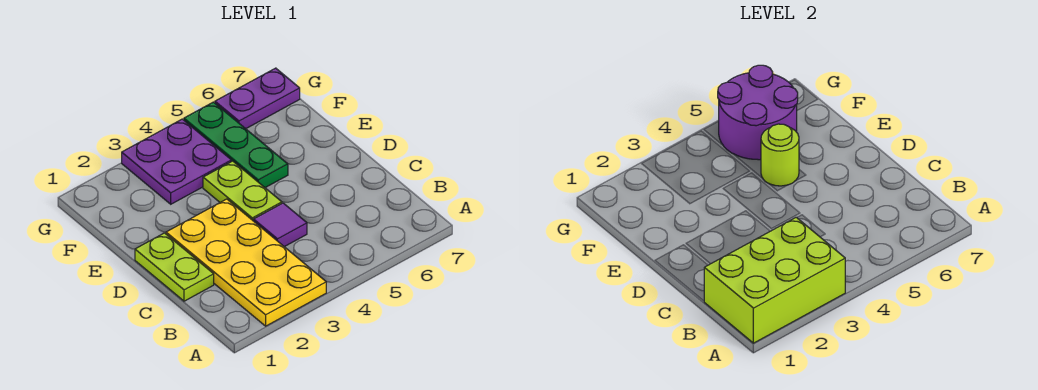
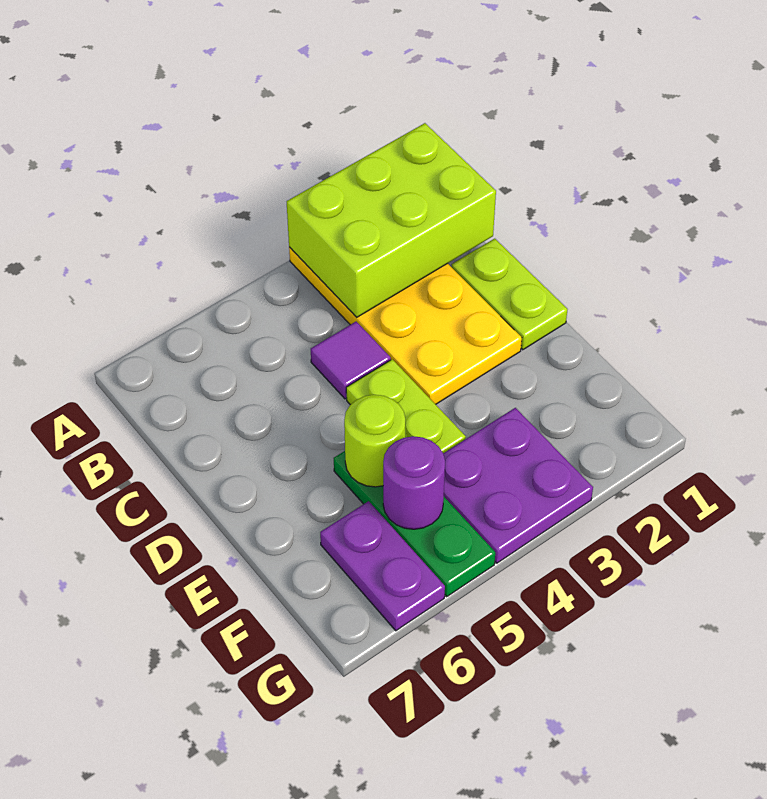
purple 2x2 round brick [718,65,798,160] -> purple 1x1 round brick [383,436,445,529]
purple 1x2 plate [215,68,300,129] -> purple 1x2 plate turned to [320,501,445,631]

